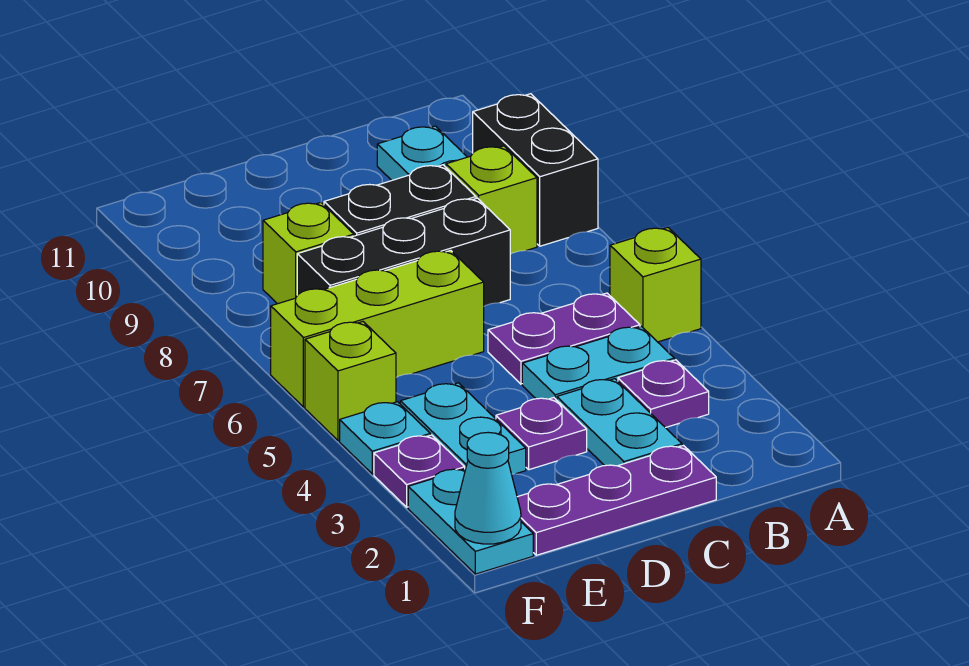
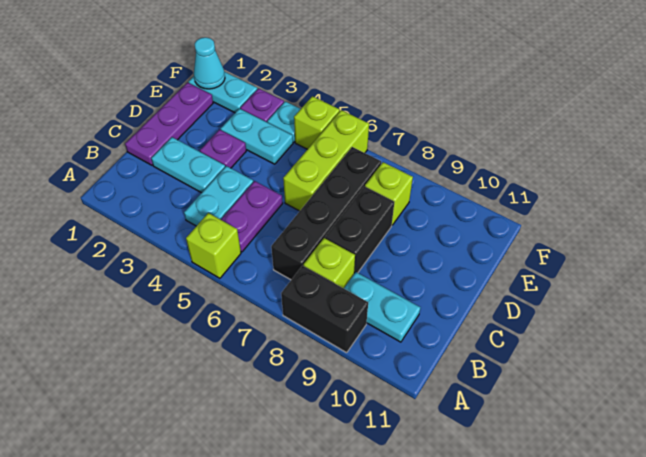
purple 1x1 plate [618,360,709,428] -> none
black 1x3 brick [297,198,510,306] -> black 1x4 brick [271,147,381,280]

